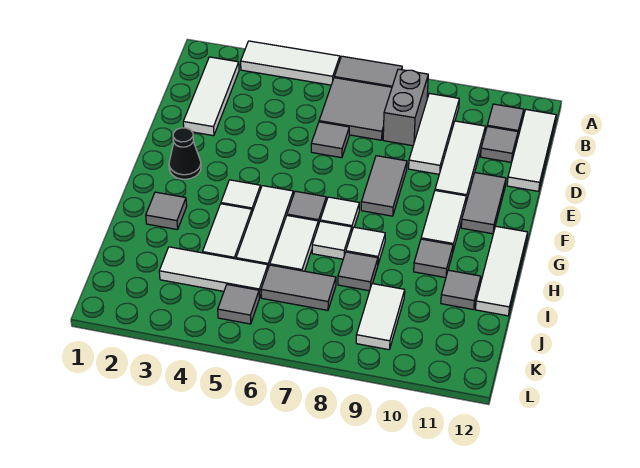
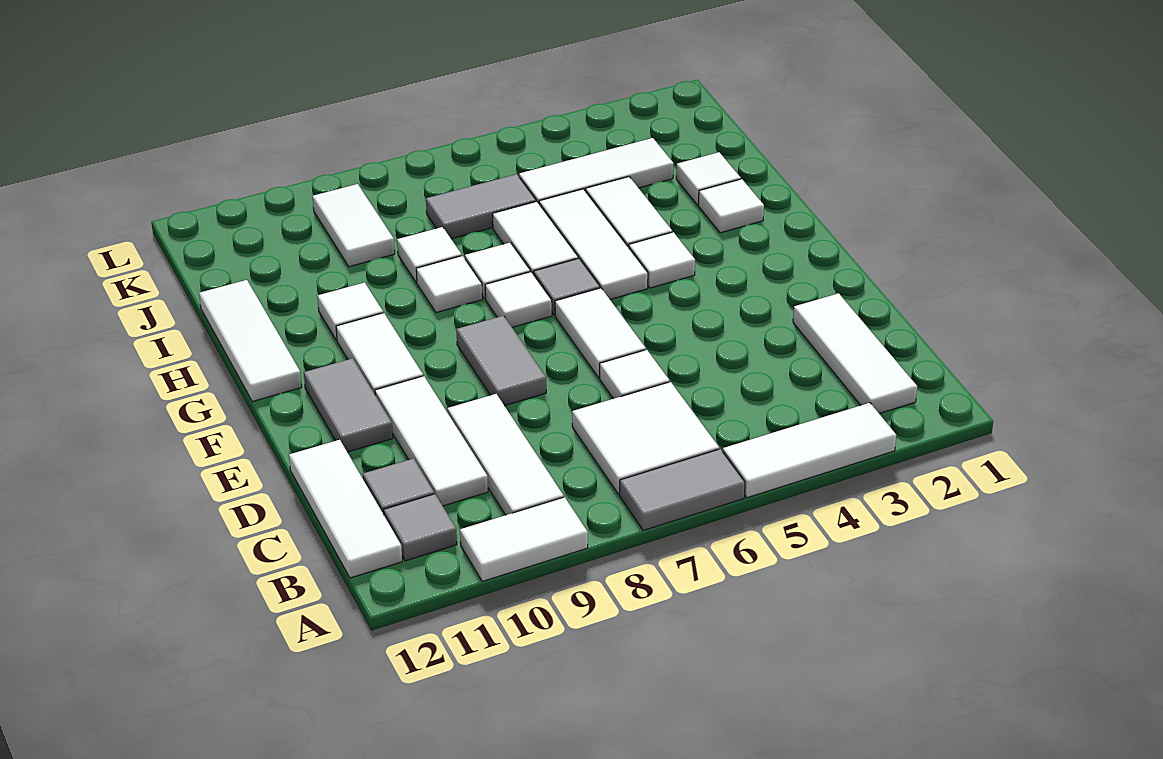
none -> white 1x2 tile [460,497,588,581]
grey 2x2 tile [319,78,392,140] -> white 2x2 tile [572,382,719,495]
grey 1x2 brick [383,69,428,146] -> none
grey 1x1 tile [311,122,349,158] -> white 1x1 tile [600,350,670,399]
none -> white 1x2 tile [555,288,646,378]
black 1x1 cone [169,128,201,179] -> none
grey 1x1 tile [146,192,187,230] -> white 1x1 tile [698,179,764,233]
grey 1x1 tile [414,239,453,278] -> white 1x1 tile [318,282,383,341]
none -> white 1x1 tile [676,152,741,205]
grey 1x1 tile [338,252,378,291] -> white 1x1 tile [397,227,462,283]
grey 1x1 tile [441,270,481,310] -> none
grey 1x1 tile [218,285,259,324] -> none

